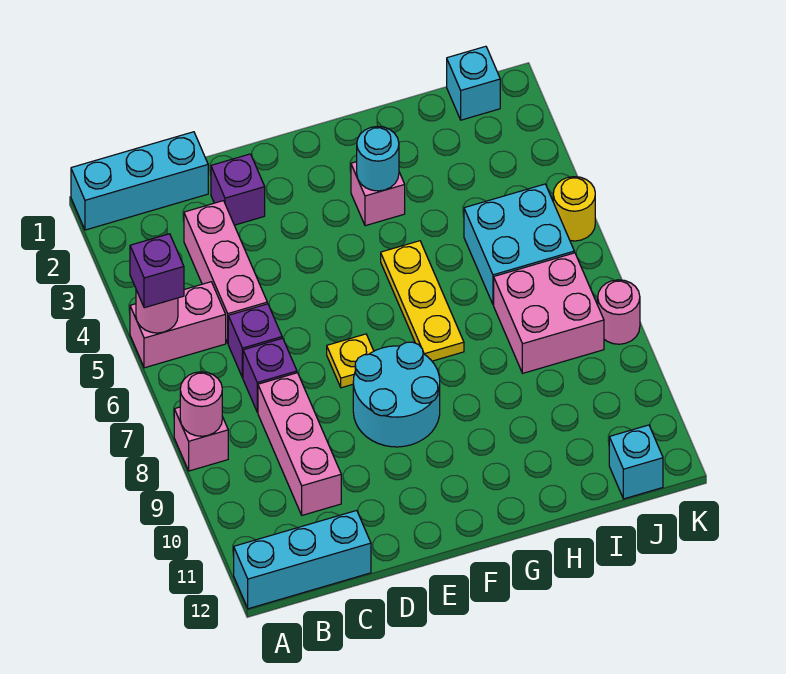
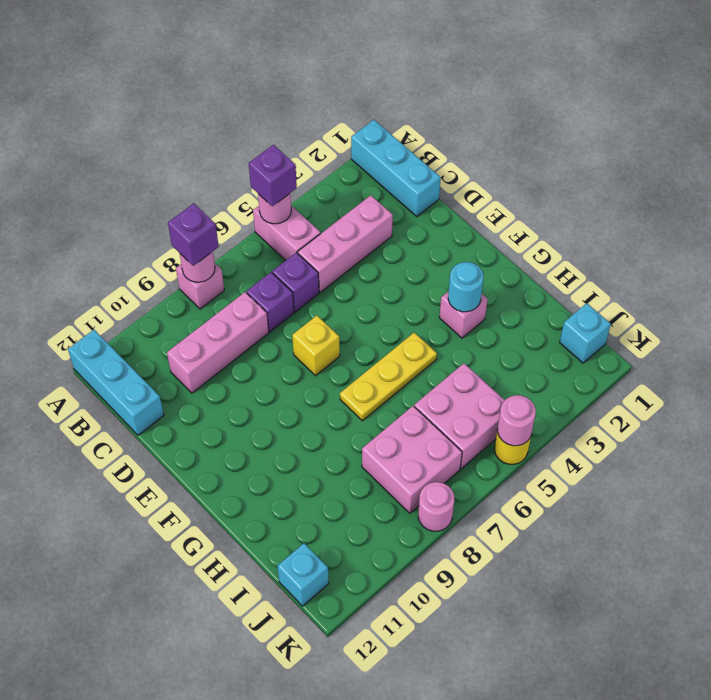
purple 1x1 brick [211,154,265,225] -> purple 1x1 brick moved to [168,203,219,266]
yellow 1x1 plate [327,334,374,388] -> yellow 1x1 brick [292,316,340,376]
cyan 2x2 round brick [353,342,440,447] -> none
cyan 2x2 brick [464,184,574,305] -> pink 2x2 brick [414,363,505,469]
none -> pink 1x1 round brick [498,395,536,446]

